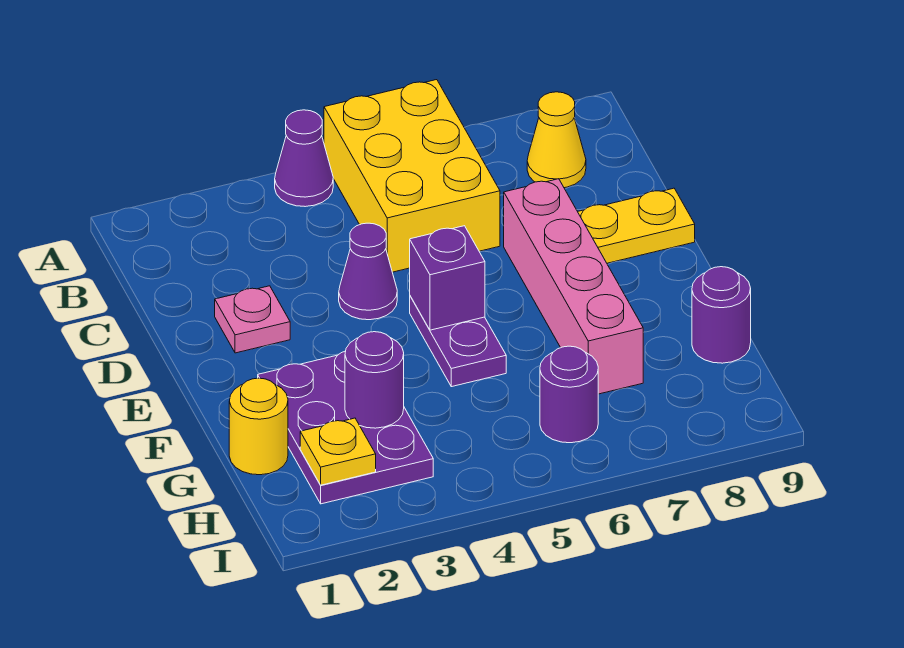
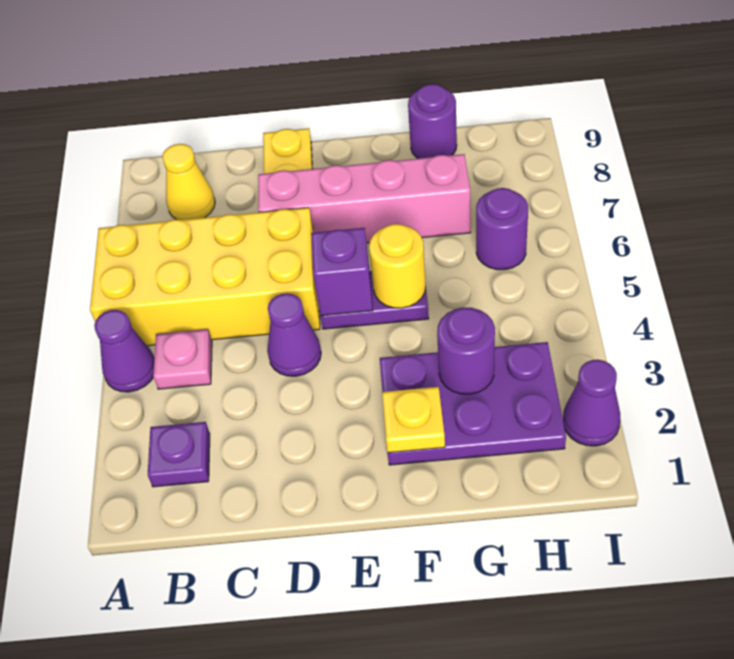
yellow 2x3 brick [324,80,500,272] -> yellow 2x4 brick [90,208,320,346]
none -> purple 1x1 plate [148,422,210,487]
pink 1x1 plate [215,286,290,353] -> pink 1x1 plate moved to [153,329,212,389]
yellow 1x1 round brick [229,378,288,475] -> yellow 1x1 round brick moved to [369,224,426,308]
yellow 1x1 plate [300,418,376,485] -> yellow 1x1 plate moved to [382,387,445,453]
none -> purple 1x1 cone [563,360,621,446]

